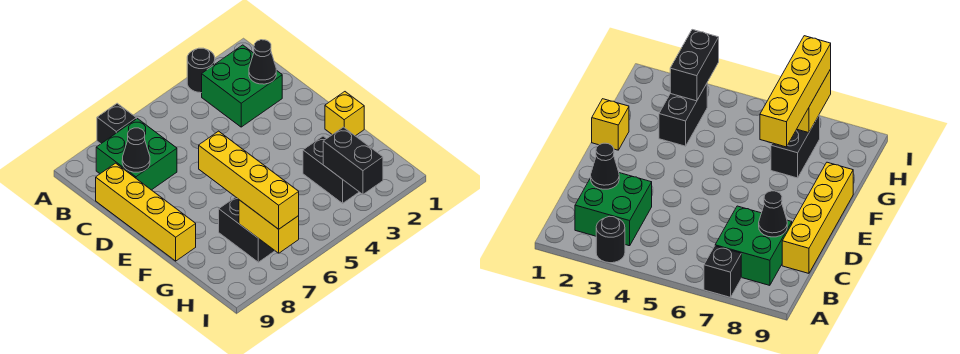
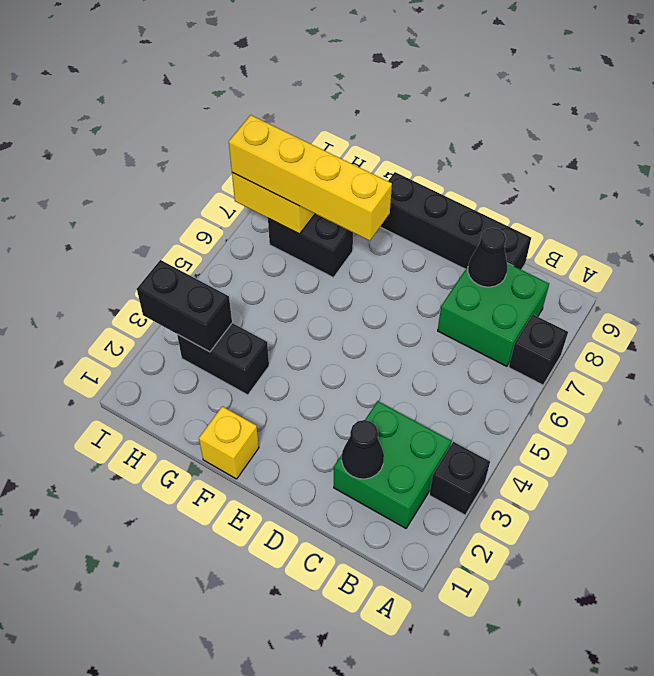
black 1x1 round brick [187,48,215,93] -> black 1x1 brick [429,442,490,515]
yellow 1x4 brick [96,163,196,261] -> black 1x4 brick [380,172,531,270]

